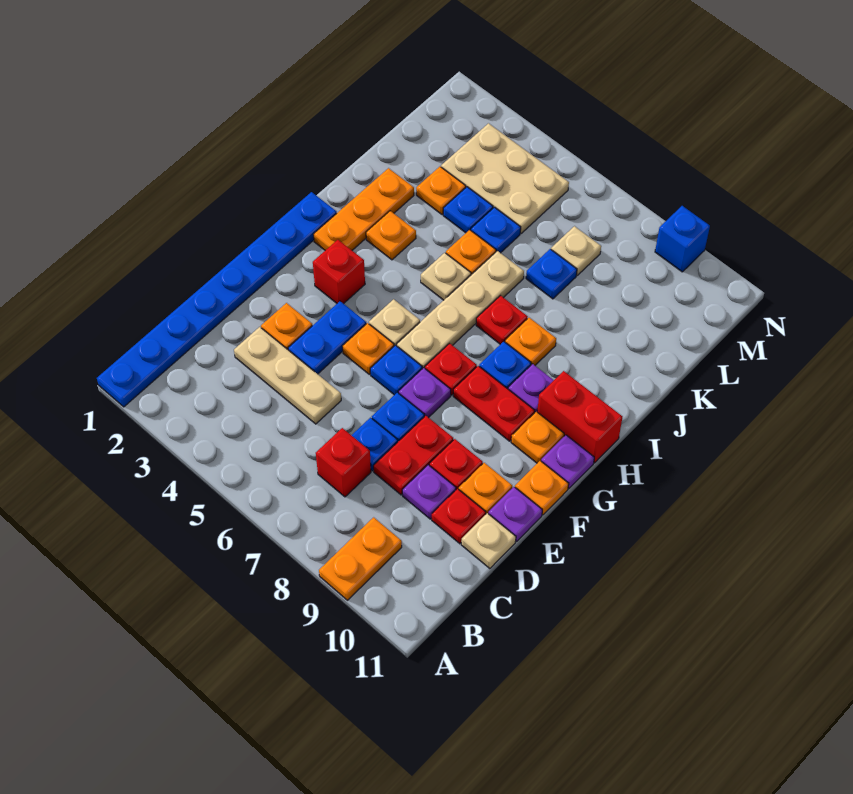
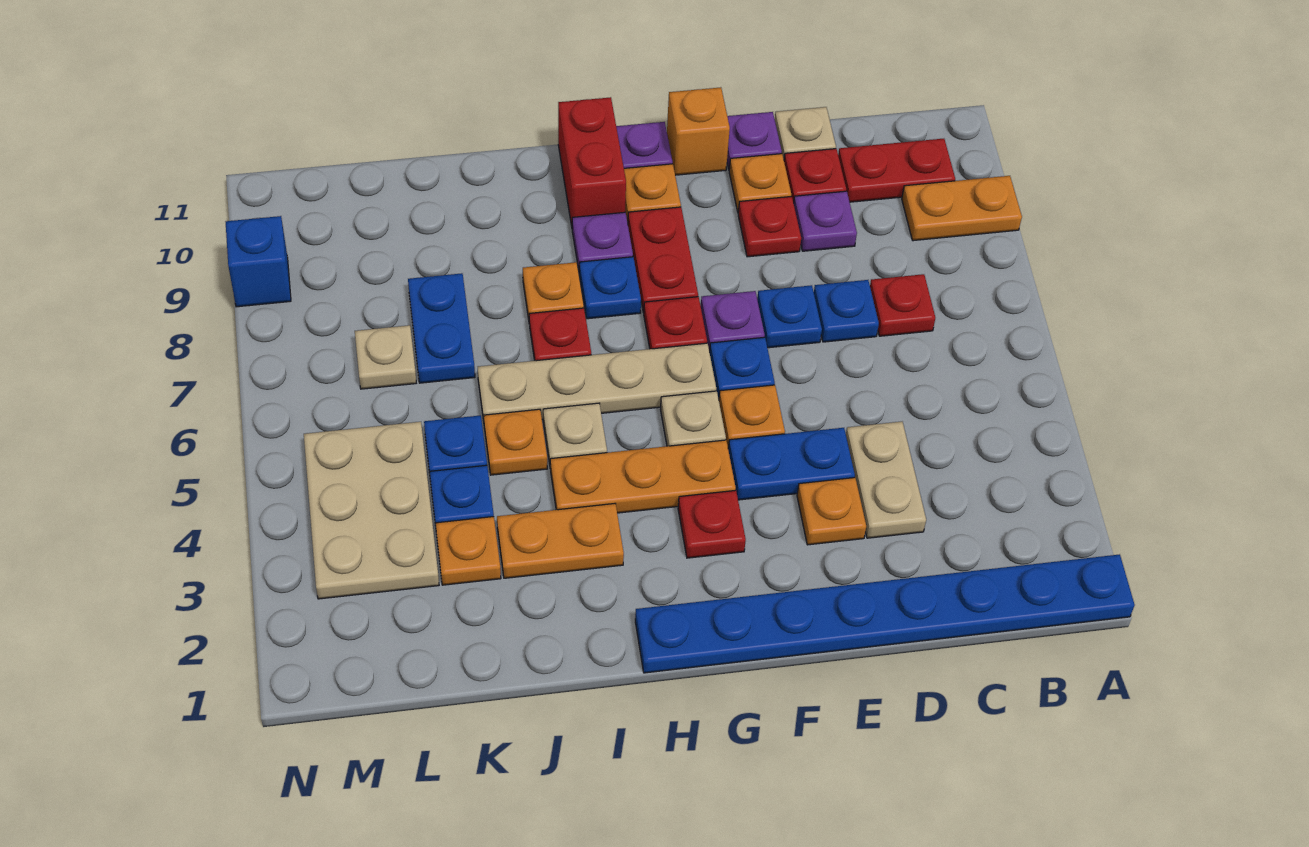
red 1x1 brick [316,428,371,497] -> red 1x1 plate [870,274,935,336]
tan 1x3 plate [234,327,341,424] -> tan 1x2 plate [846,422,926,538]
red 1x2 plate [373,416,453,495] -> red 1x2 plate moved to [838,139,955,202]
orange 1x1 plate [515,461,569,515] -> orange 1x1 brick [667,87,730,175]
red 1x1 brick [313,240,365,304] -> red 1x1 plate [678,490,746,558]
orange 1x3 plate [313,168,414,250] -> orange 1x3 plate moved to [550,440,736,513]
orange 1x1 plate [366,211,416,260] -> orange 1x2 plate [497,504,624,578]
blue 1x1 plate [526,249,577,299] -> blue 1x2 plate [408,273,475,383]

